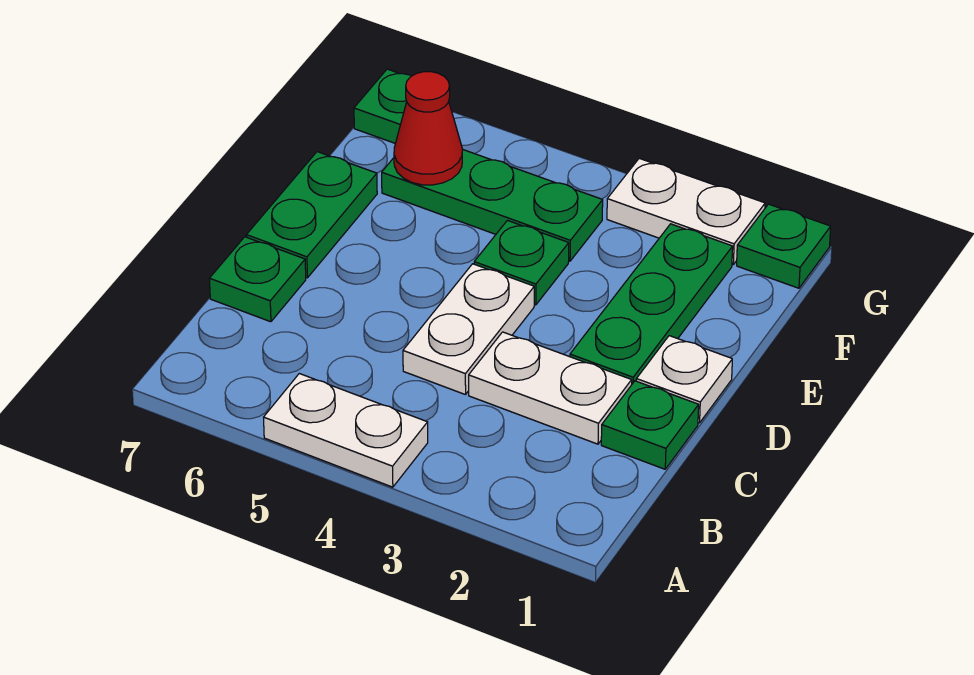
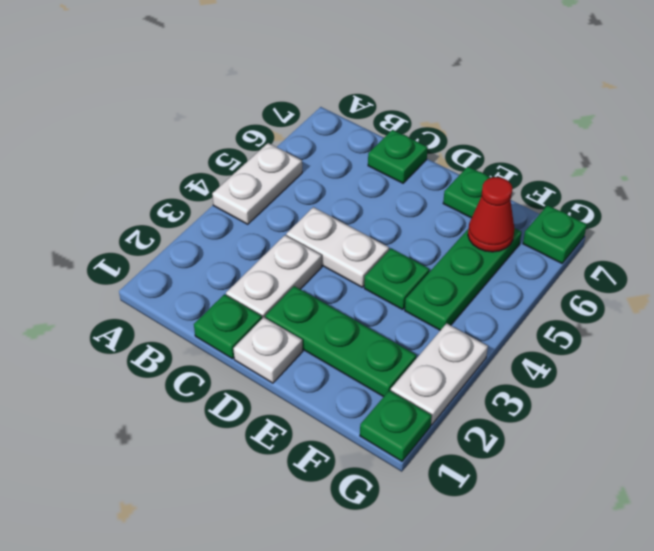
green 1x2 plate [246,152,377,278] -> green 1x1 plate [443,167,491,218]

